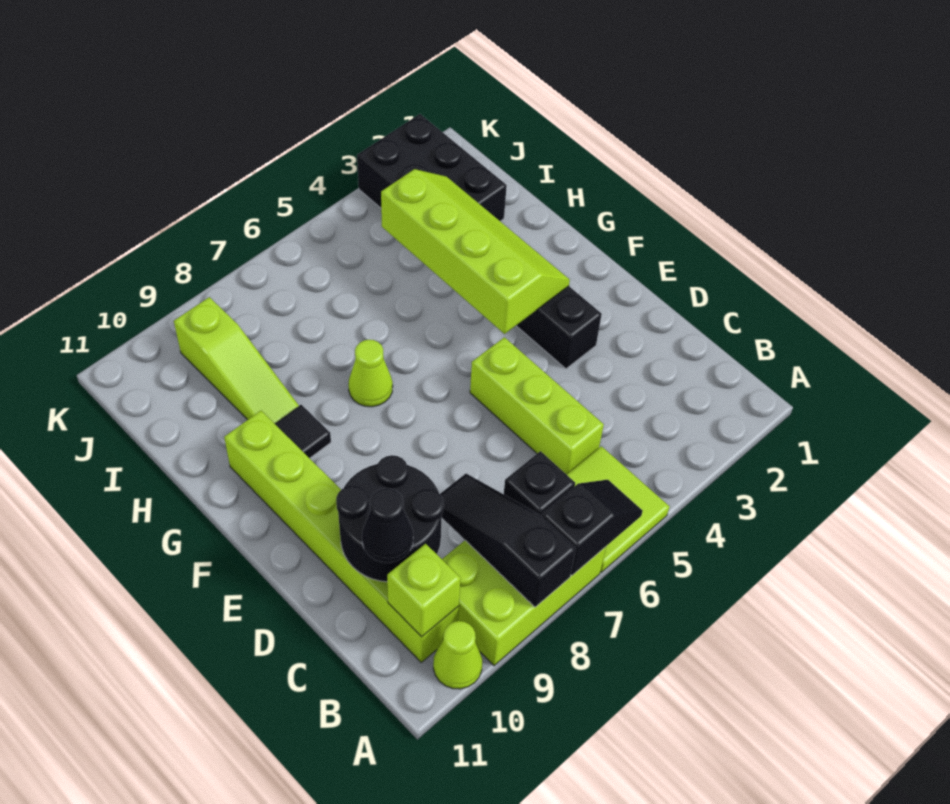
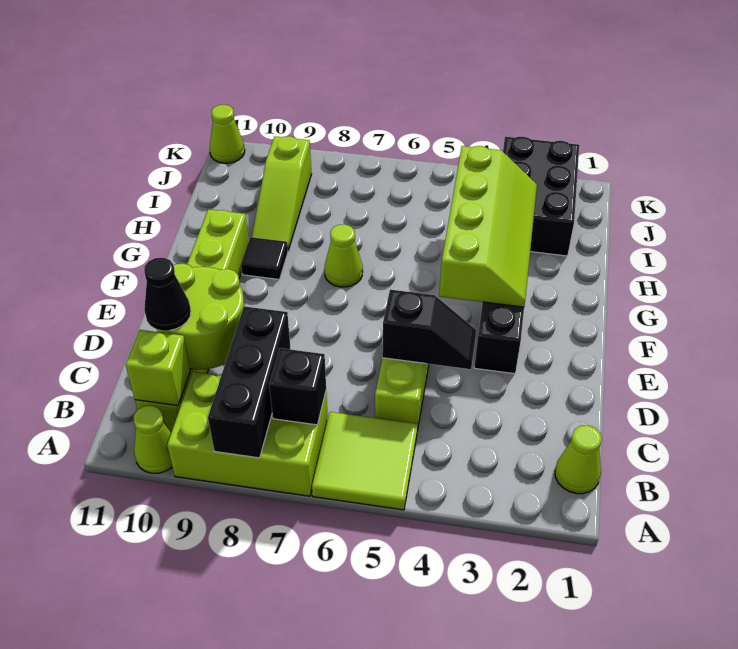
black 1x2 slope [541,480,642,575] -> black 1x2 slope moved to [382,290,476,369]
black 1x3 slope [440,474,576,607] -> black 1x3 brick [208,306,290,458]
none -> lime 1x1 cone [555,425,602,494]
black 2x2 round brick [336,455,444,582] -> lime 2x2 round brick [157,264,245,370]
none -> lime 1x1 cone [210,105,245,163]

